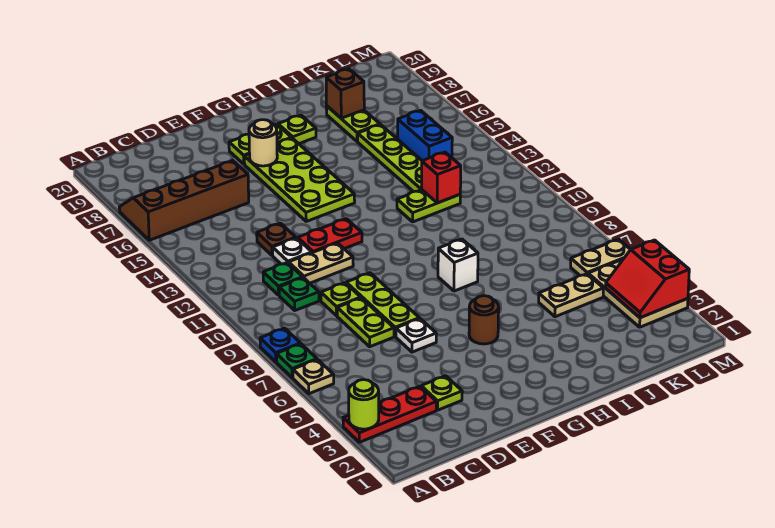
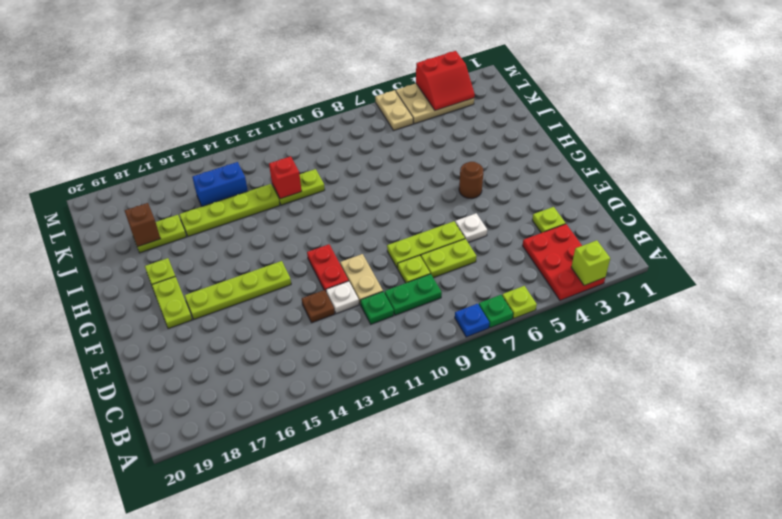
red 1x3 plate [343,386,436,442] -> red 2x3 plate [522,224,605,300]
lime 1x1 round brick [349,380,379,429] -> lime 1x1 brick [571,240,610,285]
tan 1x1 plate [293,360,334,394] -> lime 1x1 plate [502,286,537,318]
brown 2x4 slope [119,160,249,240] -> none
green 1x1 plate [279,278,319,310] -> green 1x2 plate [385,274,442,315]
lime 2x4 plate [244,138,355,221] -> lime 1x4 plate [185,261,291,319]
tan 1x1 round brick [249,120,277,166] -> none
white 1x1 brick [438,239,478,291] -> none
lime 1x2 plate [397,190,460,222] -> lime 1x2 plate turned to [272,169,325,205]
tan 1x2 plate [539,274,604,317] -> none

